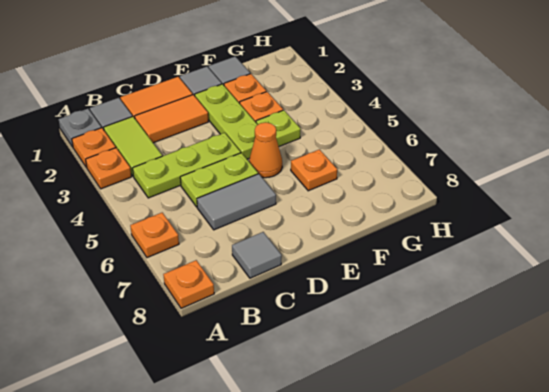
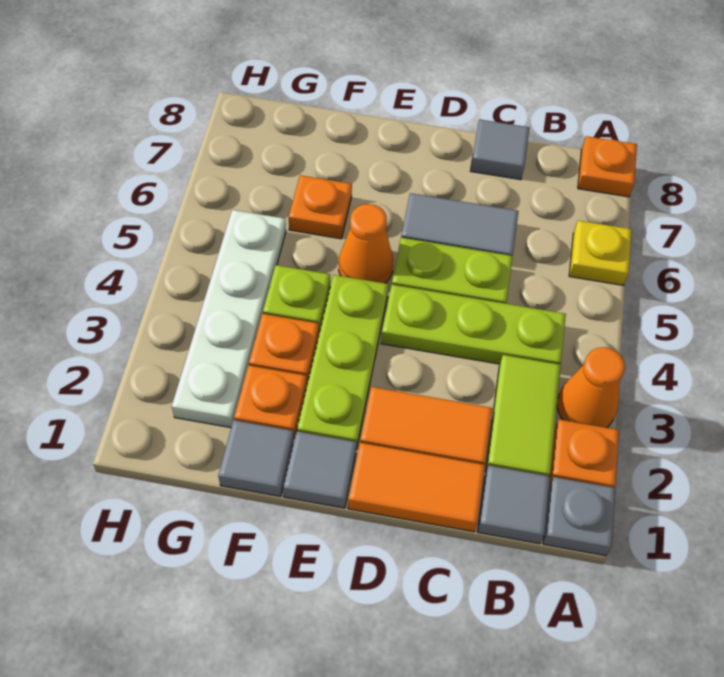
orange 1x1 plate [86,148,131,189] -> orange 1x1 cone [557,347,625,428]
orange 1x1 plate [130,213,179,258] -> yellow 1x1 plate [569,220,632,285]
none -> white 1x4 plate [172,210,286,428]

